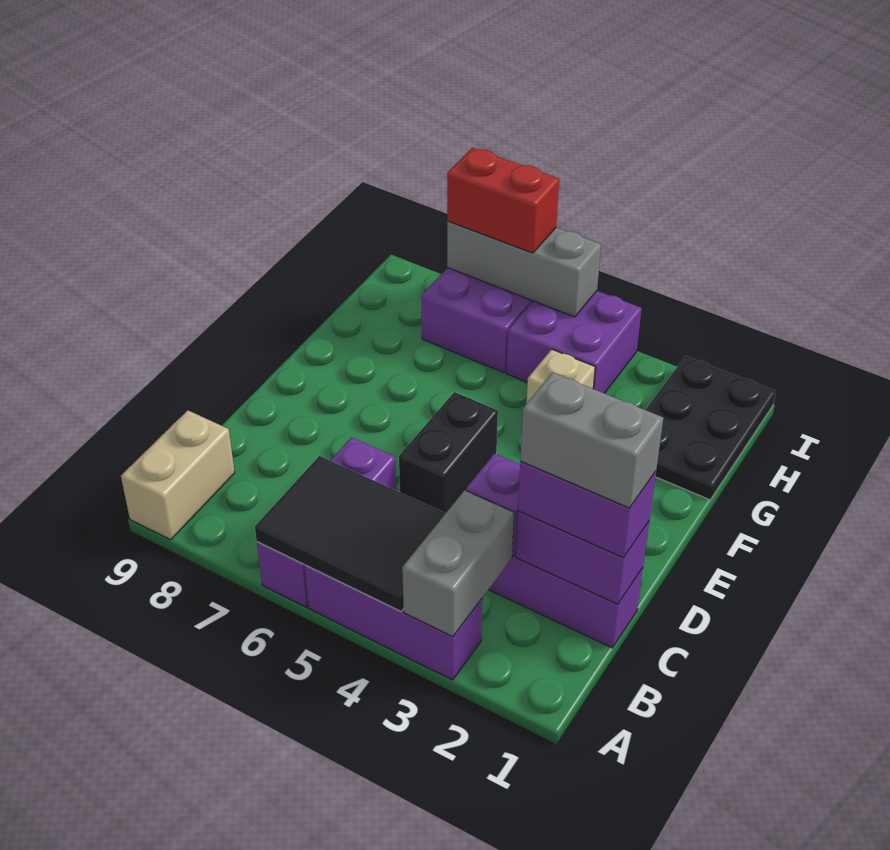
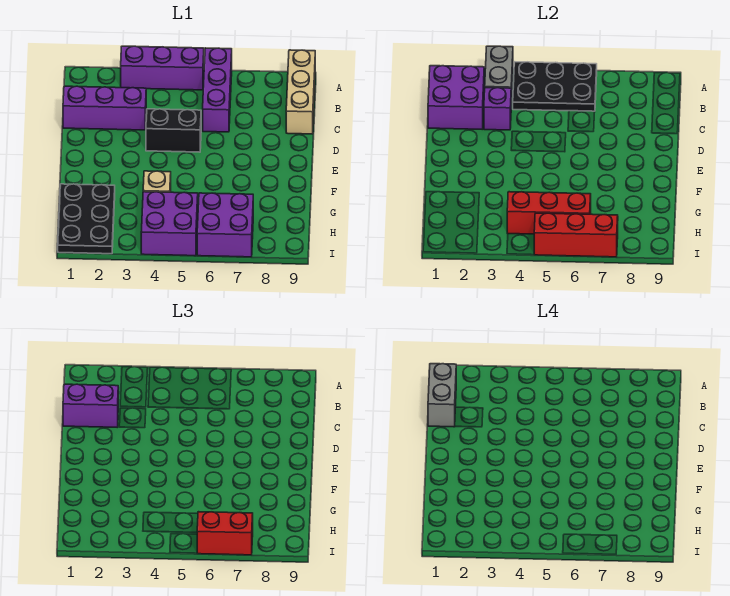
black 2x3 tile [255,456,446,611] -> black 2x3 plate [513,62,597,111]
tan 1x2 brick [121,410,235,540] -> tan 1x3 brick [286,50,315,134]
purple 1x2 brick [516,511,649,604] -> purple 2x2 brick [428,66,484,130]
grey 1x2 brick [520,372,663,508] -> grey 1x2 brick turned to [428,364,456,427]
black 1x2 brick [399,392,498,513] -> black 1x2 brick turned to [146,109,201,152]
none -> red 1x3 brick [507,192,591,234]
grey 1x3 brick [447,221,601,317] -> red 1x3 brick [534,213,618,257]

